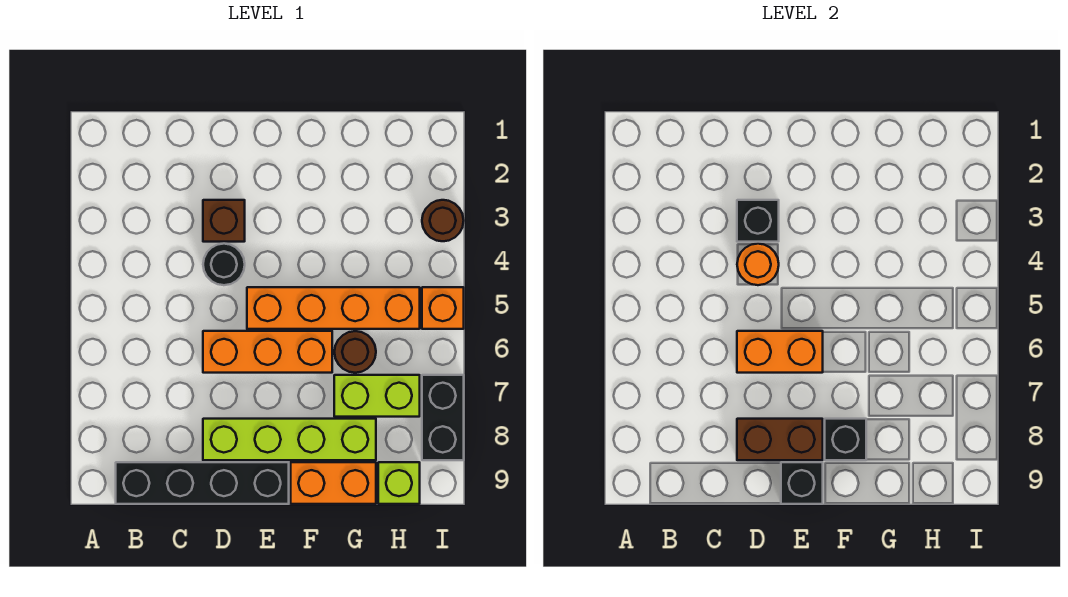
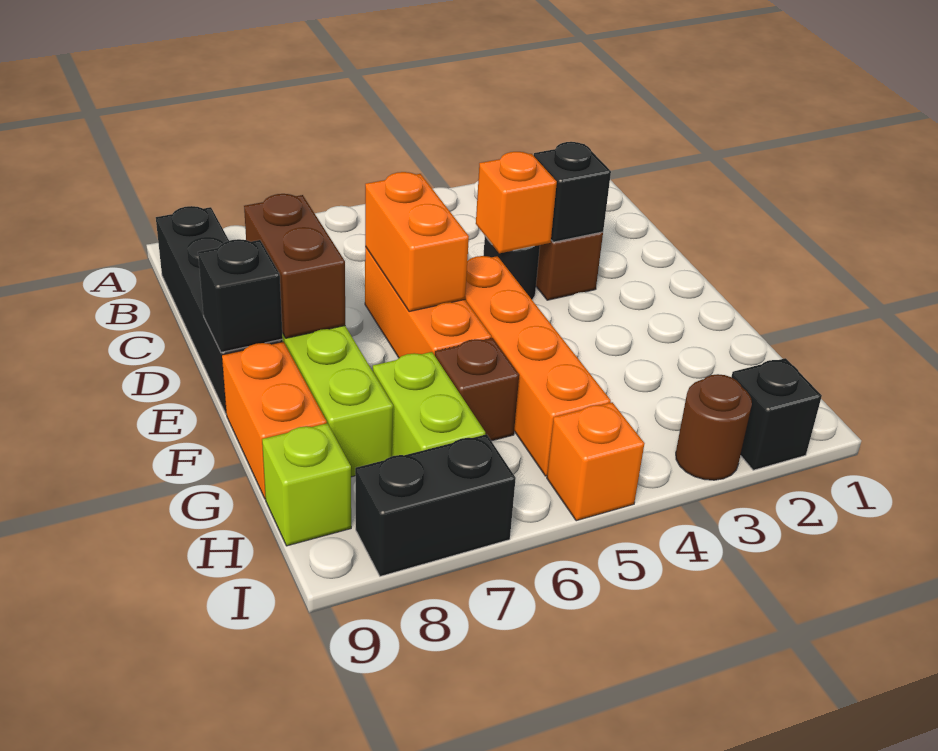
orange 1x1 round brick [737,244,779,285] -> orange 1x1 brick [476,152,557,253]
black 1x1 brick [825,419,866,460] -> black 1x1 brick moved to [732,358,822,470]
brown 1x1 round brick [334,331,376,373] -> brown 1x1 brick [435,338,519,441]

